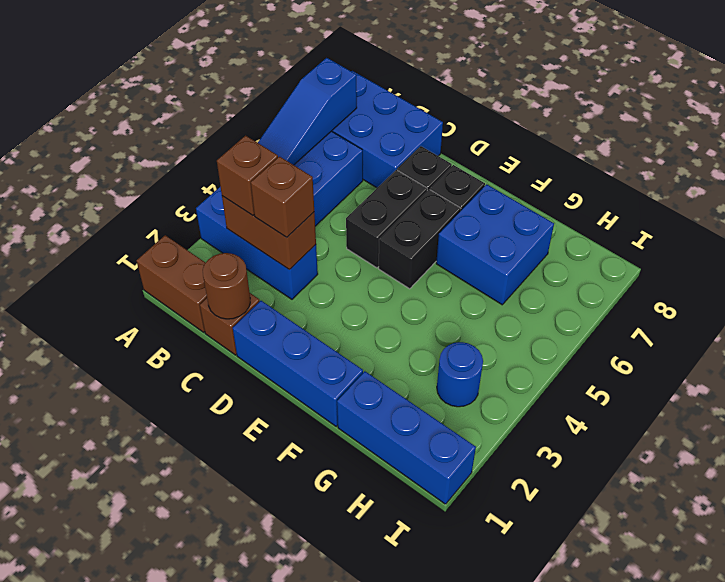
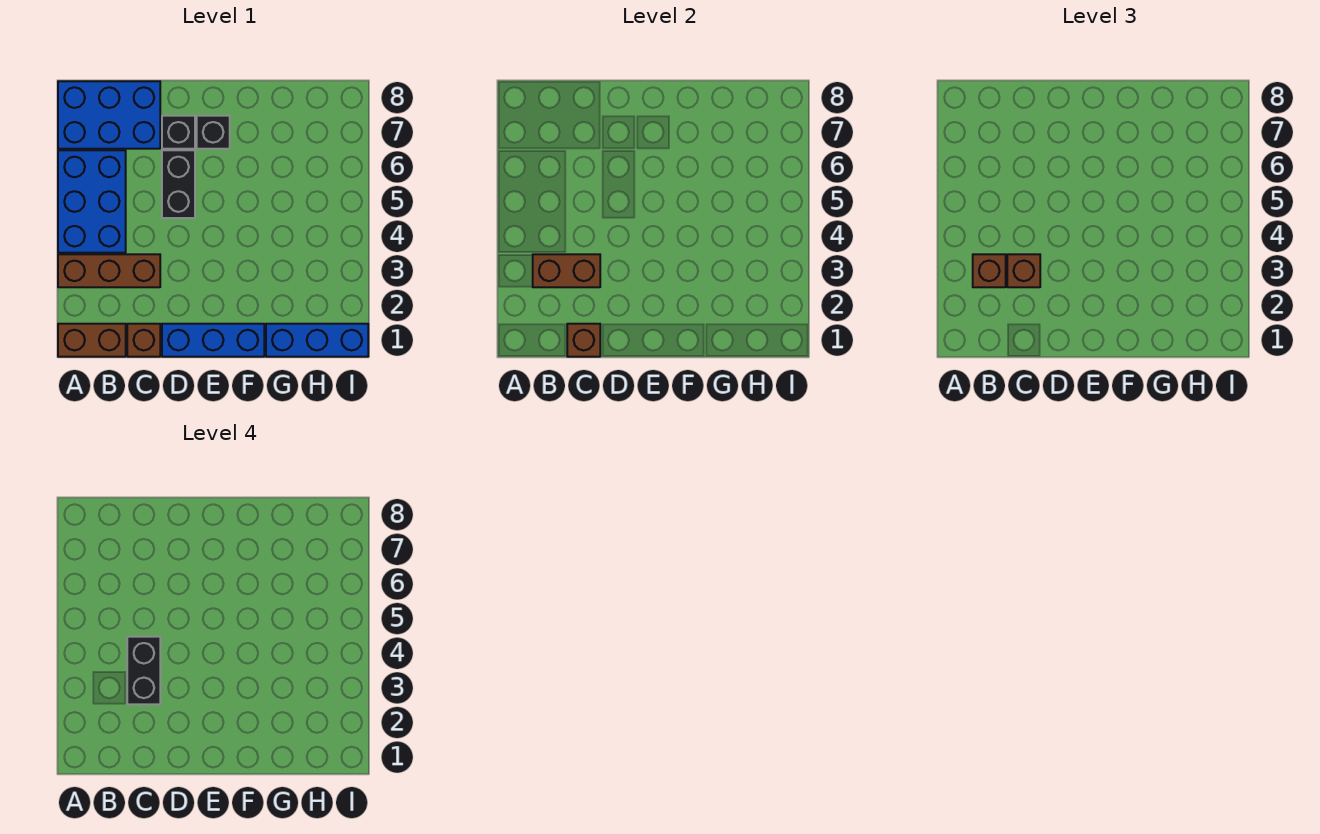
blue 1x3 brick [196,187,318,299] -> brown 1x3 brick [58,254,160,287]
blue 1x3 slope [258,58,357,165] -> none
brown 1x1 round brick [203,253,250,319] -> brown 1x1 brick [567,324,600,357]
black 1x2 brick [379,189,461,289] -> black 1x2 brick moved to [127,637,160,704]
blue 2x2 brick [436,184,554,305] -> none
blue 1x1 round brick [437,342,483,407] -> none

